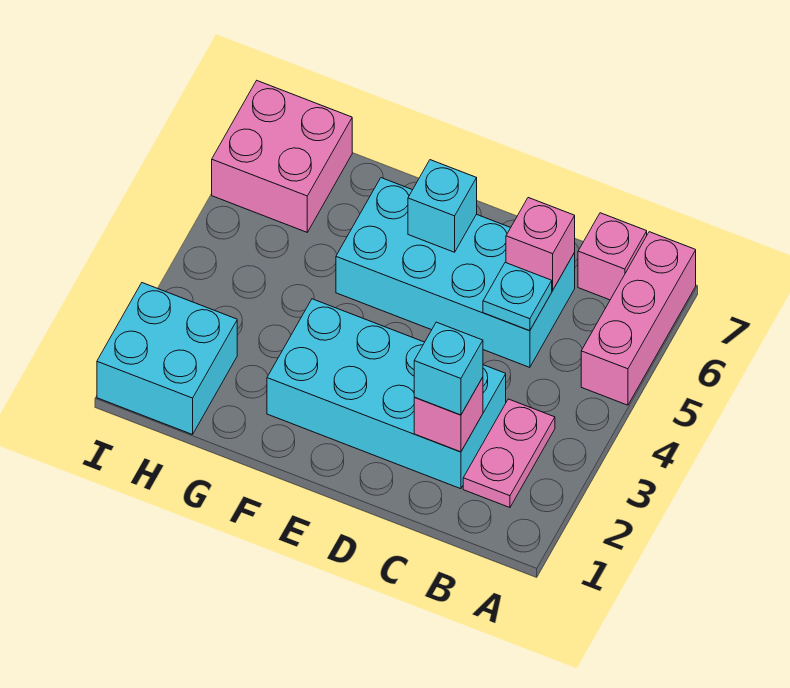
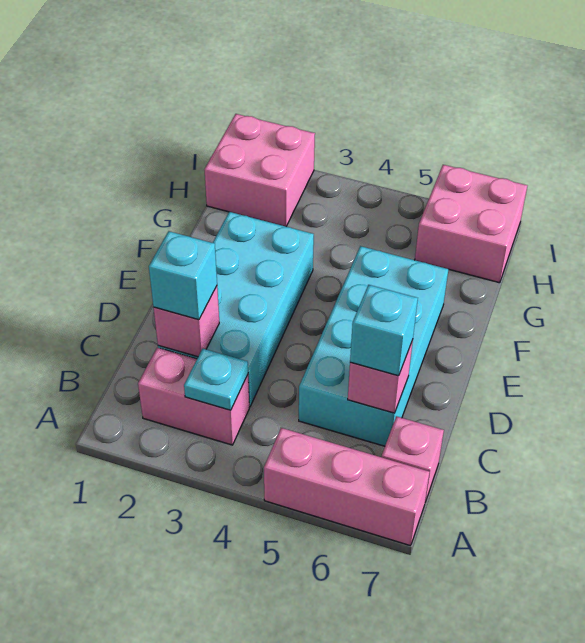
pink 1x2 plate [463,399,555,508] -> pink 1x2 brick [138,348,249,445]
cyan 1x1 plate [483,263,552,331] -> cyan 1x1 plate moved to [184,349,248,410]
cyan 1x1 brick [408,160,477,252] -> cyan 1x1 brick moved to [350,285,418,376]
cyan 2x2 brick [97,283,237,435] -> pink 2x2 brick [204,114,315,226]

